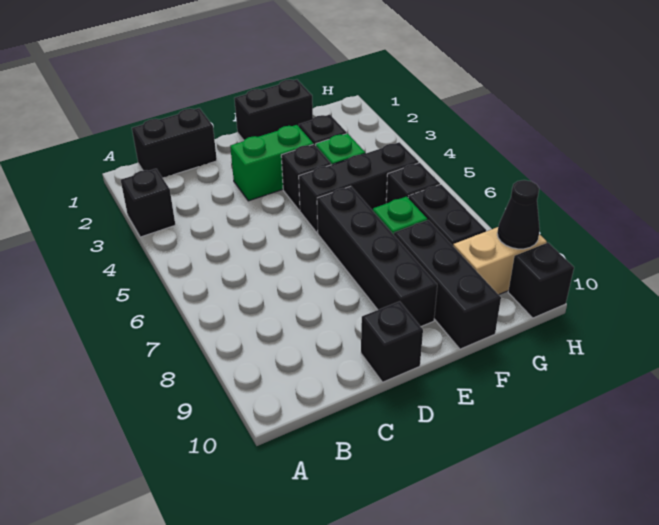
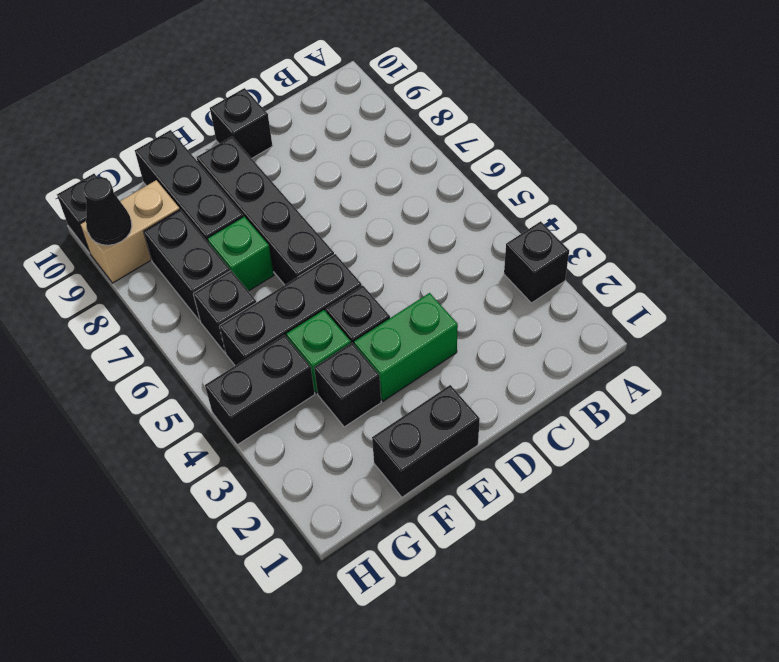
black 1x2 brick [132,108,217,178] -> black 1x2 brick moved to [205,335,315,445]

